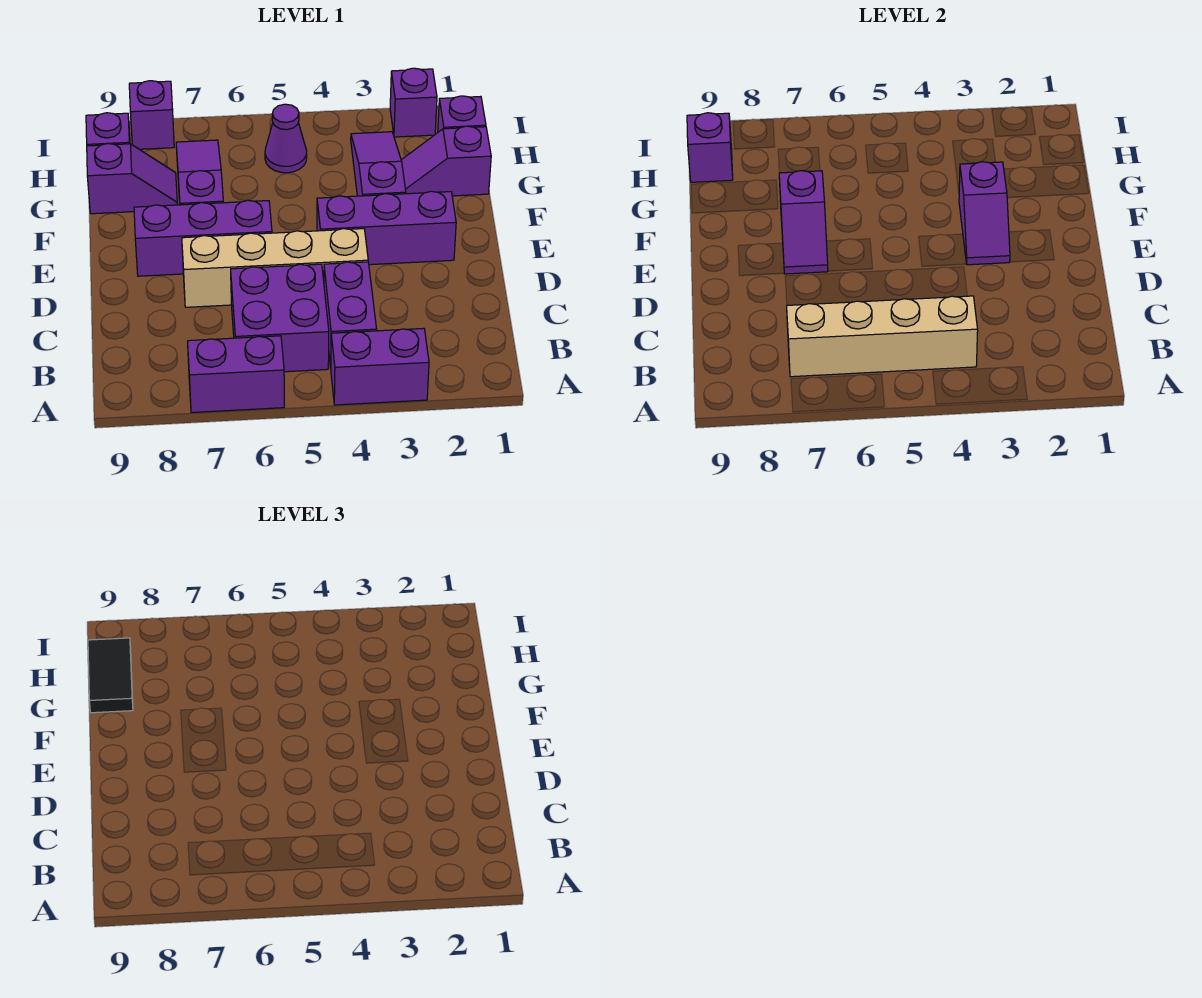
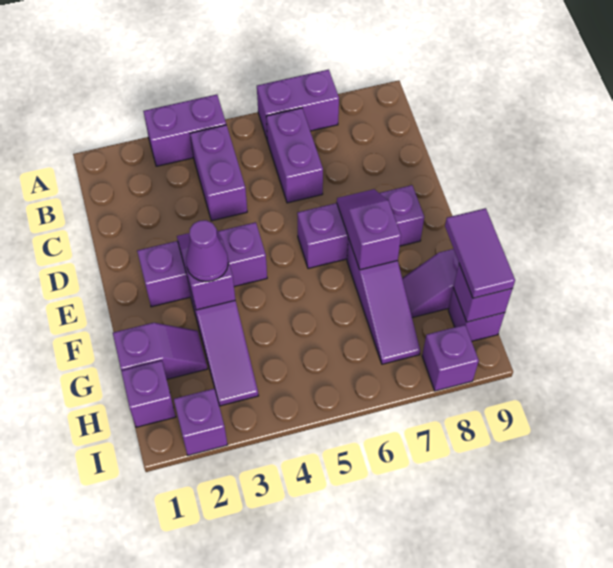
tan 1x4 brick [787,296,978,377] -> none
purple 2x2 brick [231,264,329,372] -> purple 1x2 brick [266,108,323,203]
tan 1x4 brick [182,229,368,307] -> none
black 1x2 tile [88,638,133,713] -> purple 1x2 tile [445,208,515,298]
purple 1x1 cone [265,104,307,173] -> purple 1x1 cone moved to [186,220,228,282]

